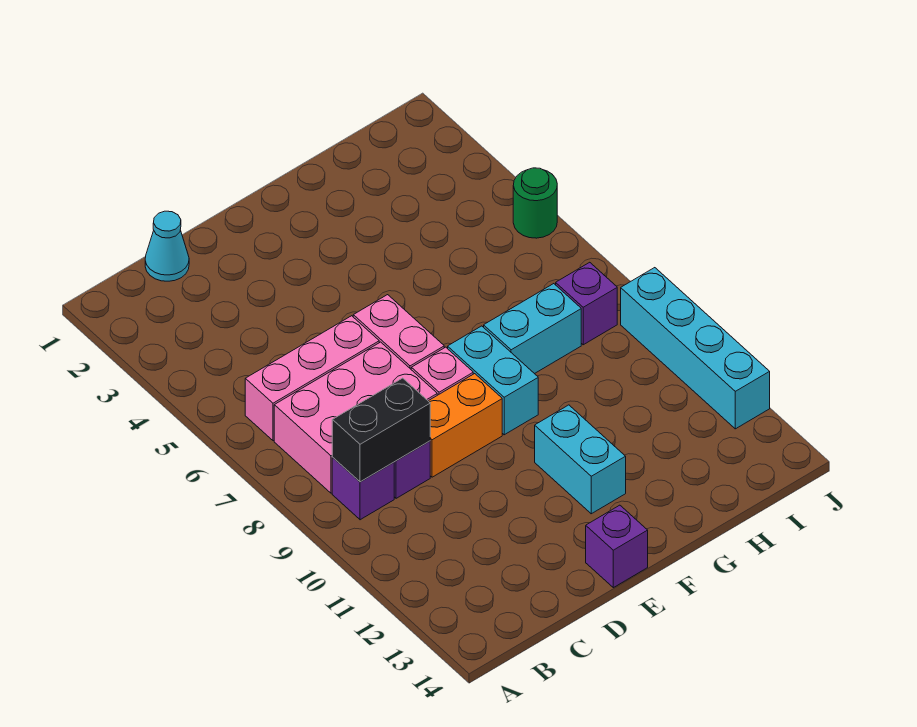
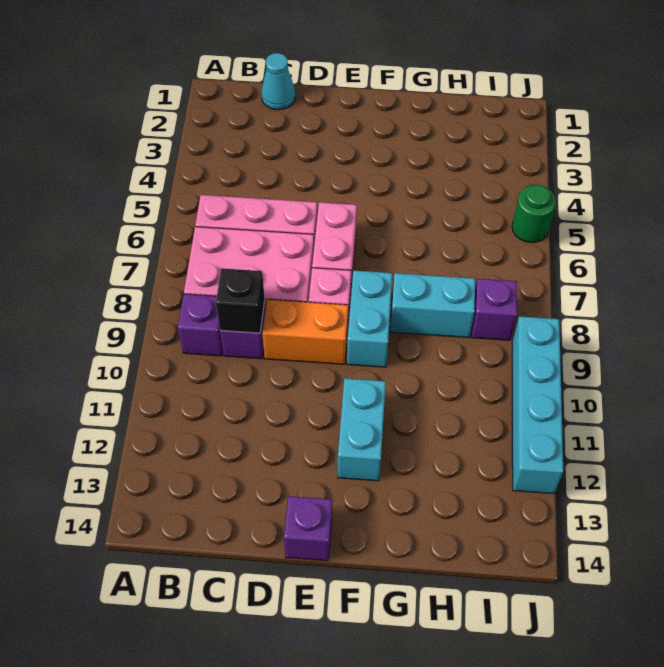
black 1x2 brick [332,378,430,482] -> black 1x1 brick [216,268,265,333]

